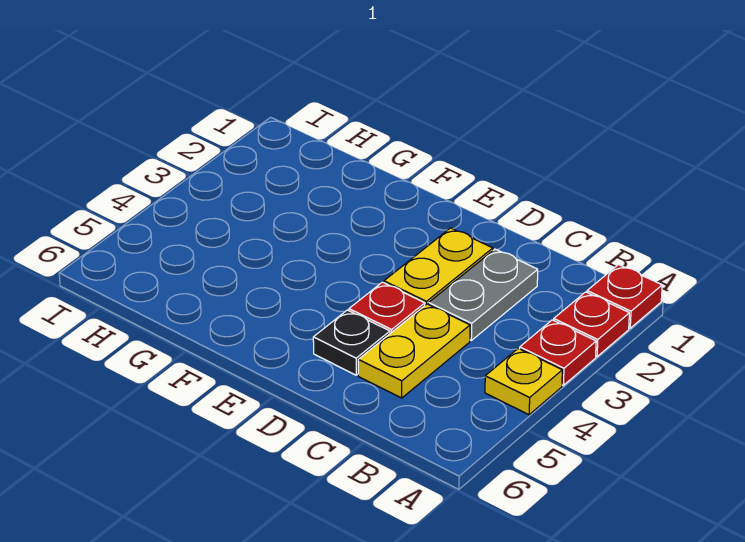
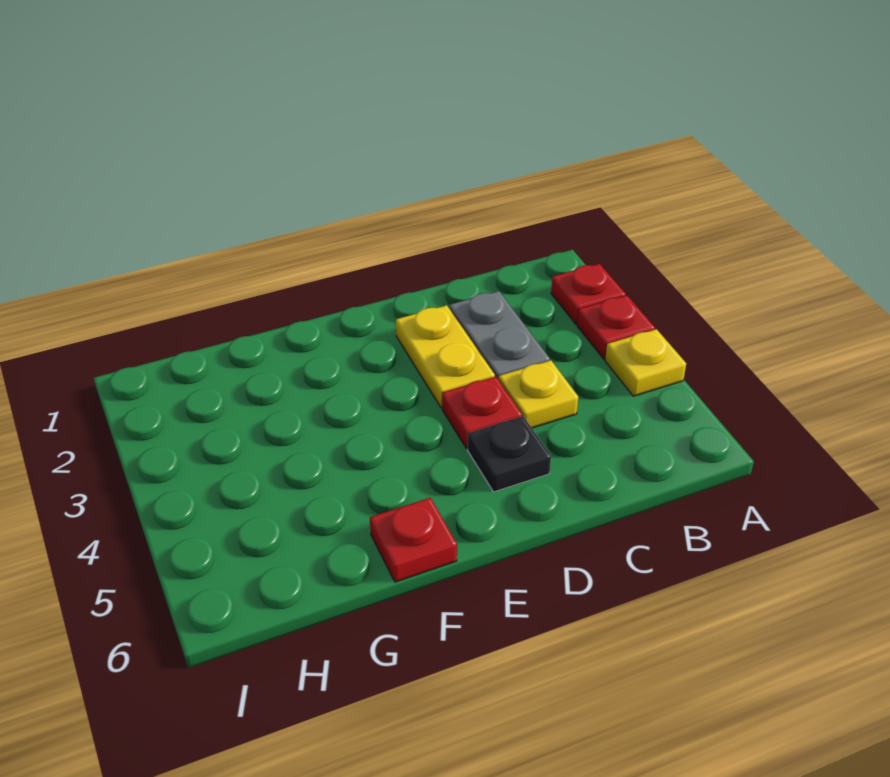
red 1x1 plate [587,265,662,328] -> red 1x1 plate moved to [370,498,457,582]
yellow 1x2 plate [358,304,470,398] -> yellow 1x1 plate [499,360,578,428]

